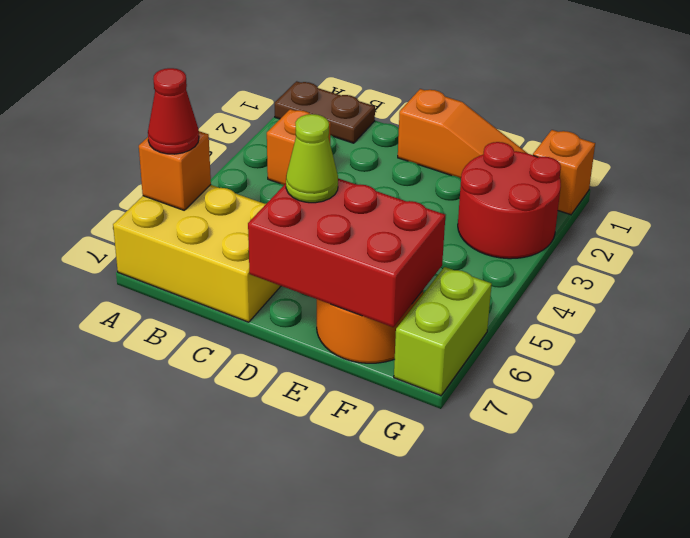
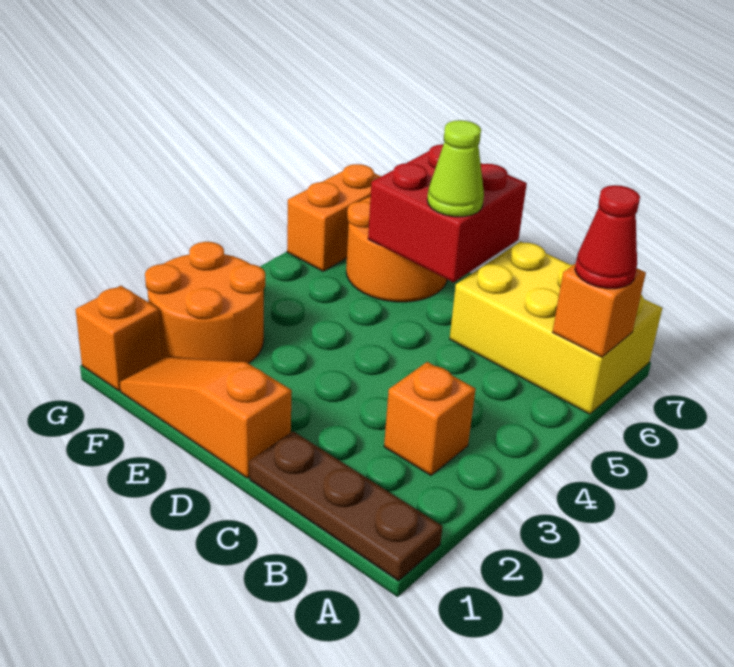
brown 1x2 plate [275,81,375,143] -> brown 1x3 plate [249,431,443,581]
red 2x3 brick [248,178,445,327] -> red 2x2 brick [368,144,527,282]
red 2x2 round brick [458,142,561,259] -> orange 2x2 round brick [145,242,265,363]
lime 1x2 brick [394,267,492,396] -> orange 1x2 brick [287,164,381,271]

